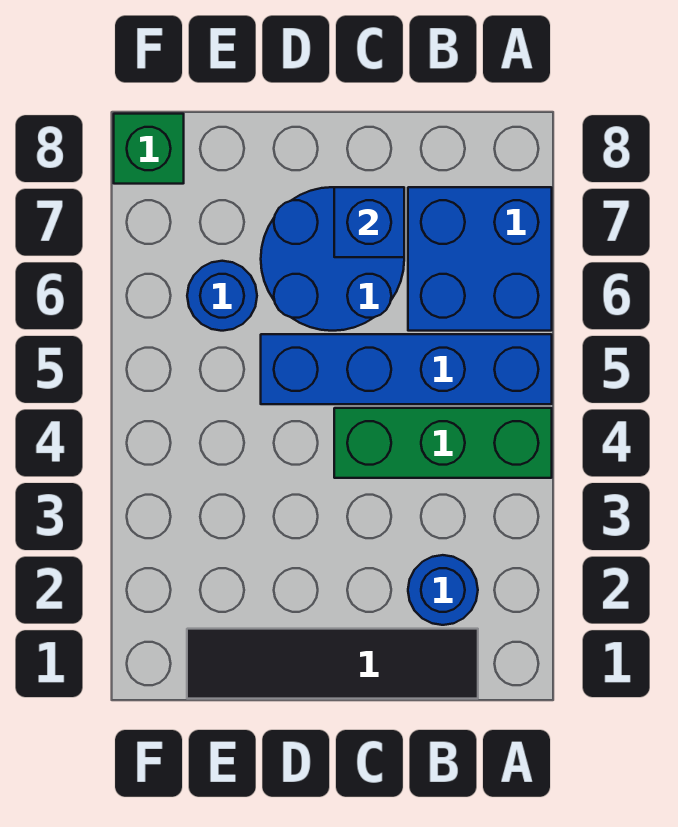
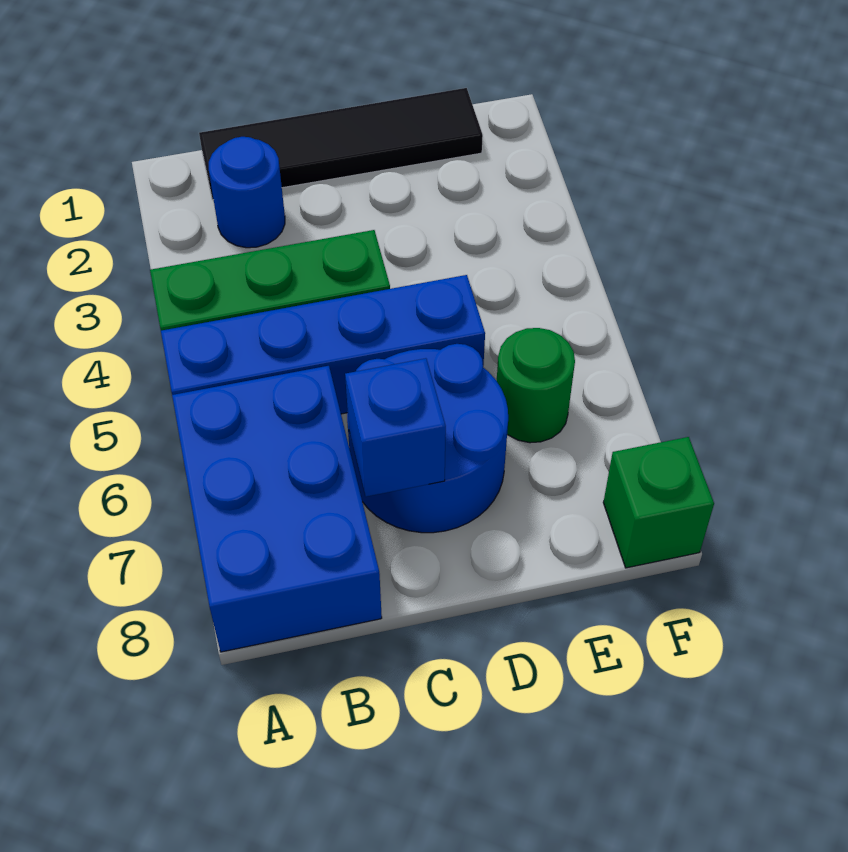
blue 2x2 brick [408,187,552,331] -> blue 2x3 brick [172,366,382,652]
blue 1x1 round brick [187,261,257,331] -> green 1x1 round brick [497,328,575,443]

